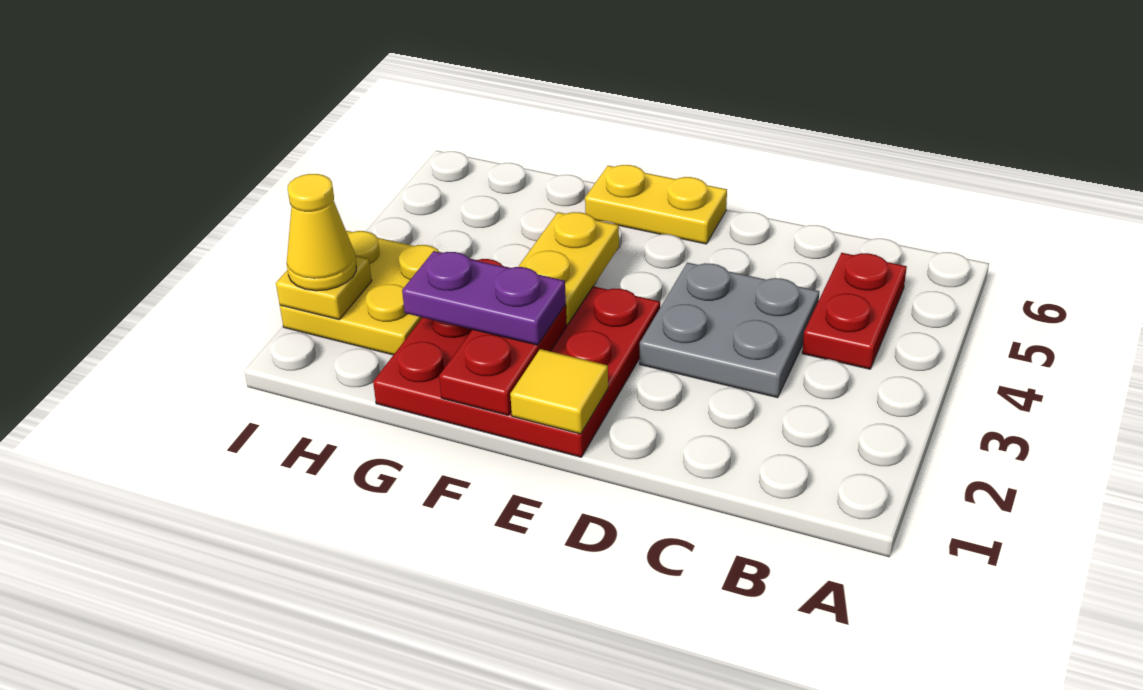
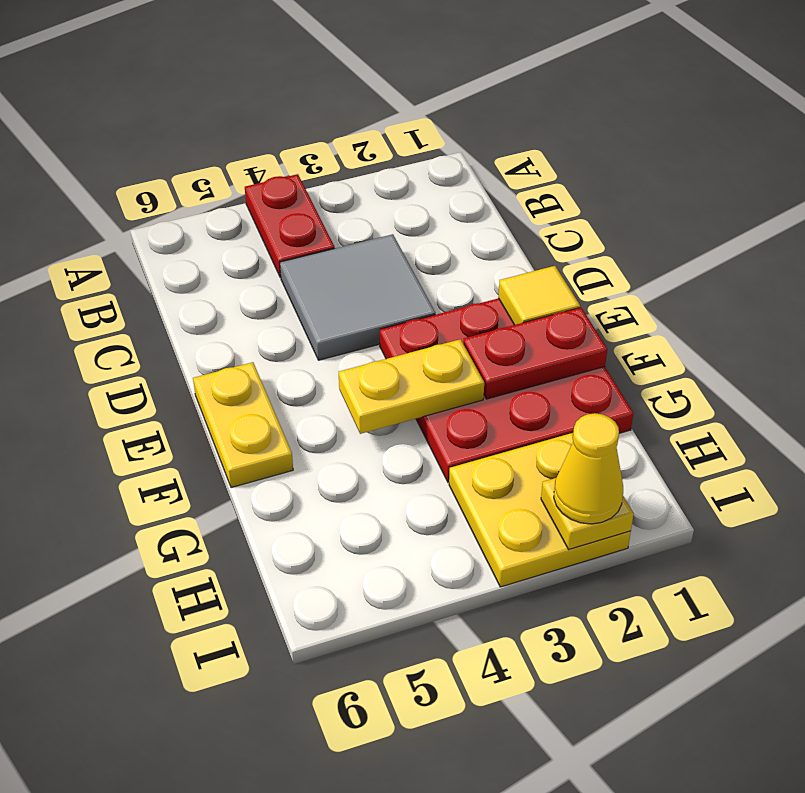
red 1x2 plate [802,253,907,369] -> red 1x2 plate turned to [245,174,335,278]
grey 2x2 plate [640,263,819,398] -> grey 2x2 tile [280,234,436,360]
purple 1x2 plate [402,251,566,345] -> none

